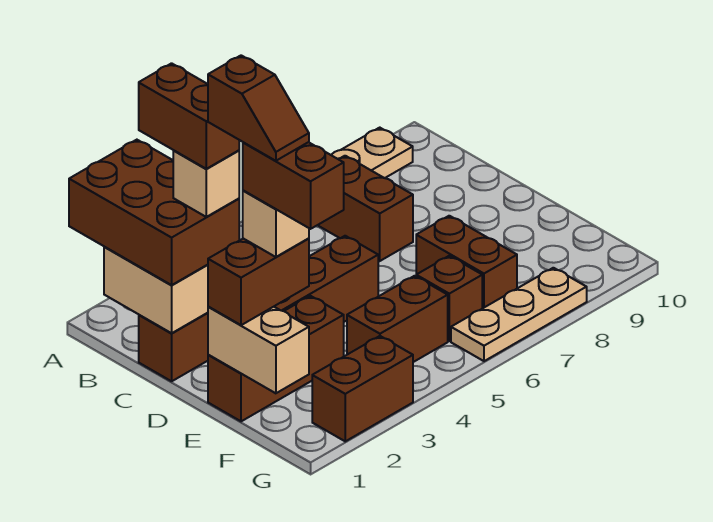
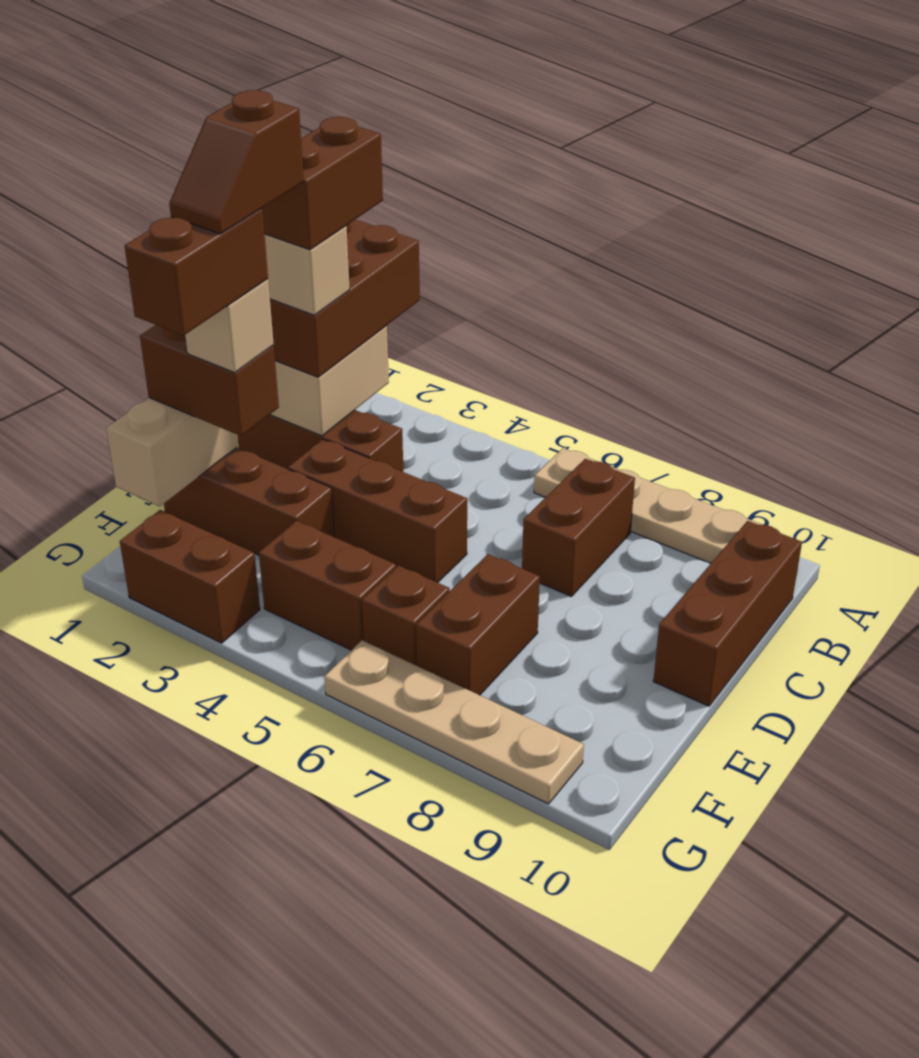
none -> brown 1x3 brick [653,521,802,706]
tan 1x3 plate [451,268,587,361] -> tan 1x4 plate [325,640,584,804]

